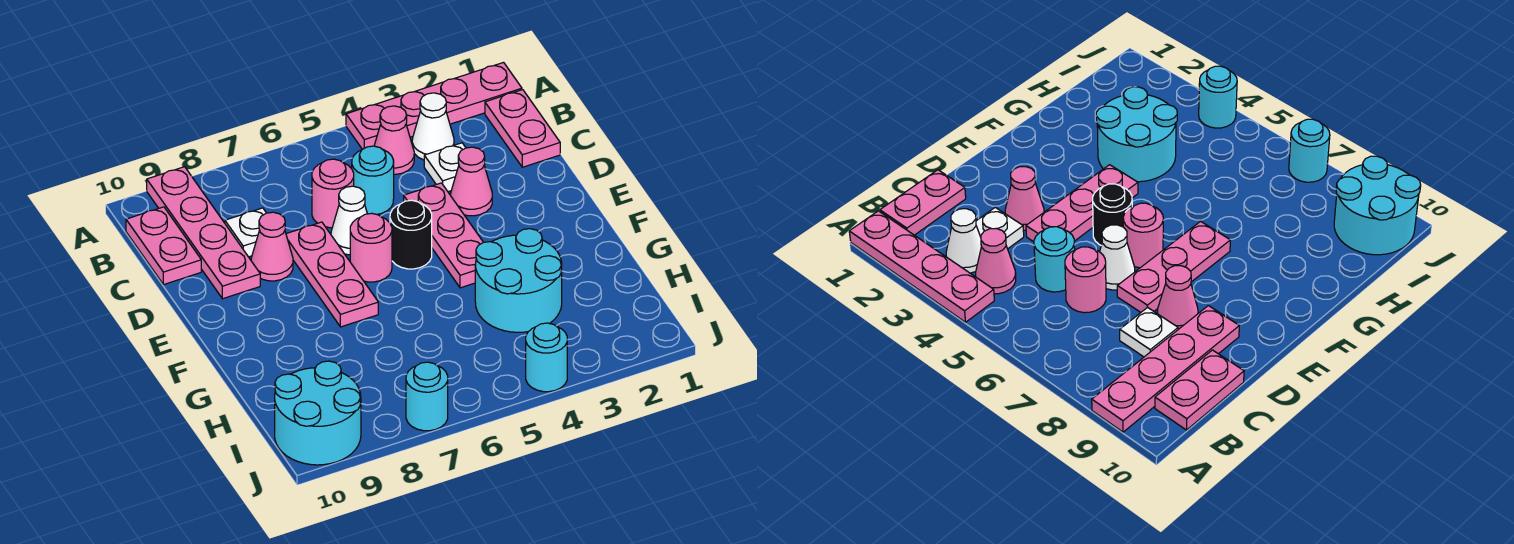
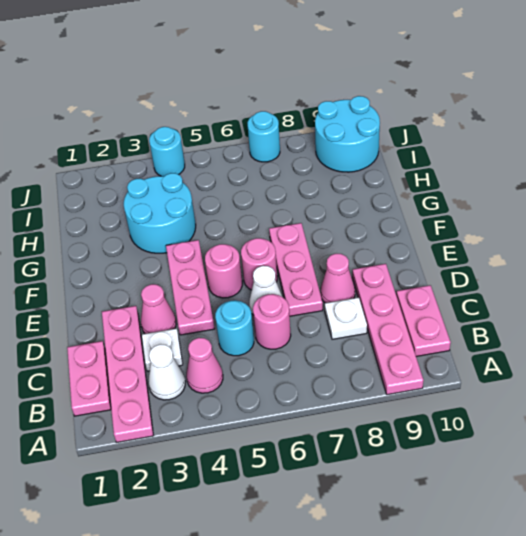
pink 1x4 plate [346,63,522,149] -> pink 1x4 plate turned to [102,306,153,443]
black 1x1 round brick [390,200,432,269] -> pink 1x1 round brick [205,244,242,298]

